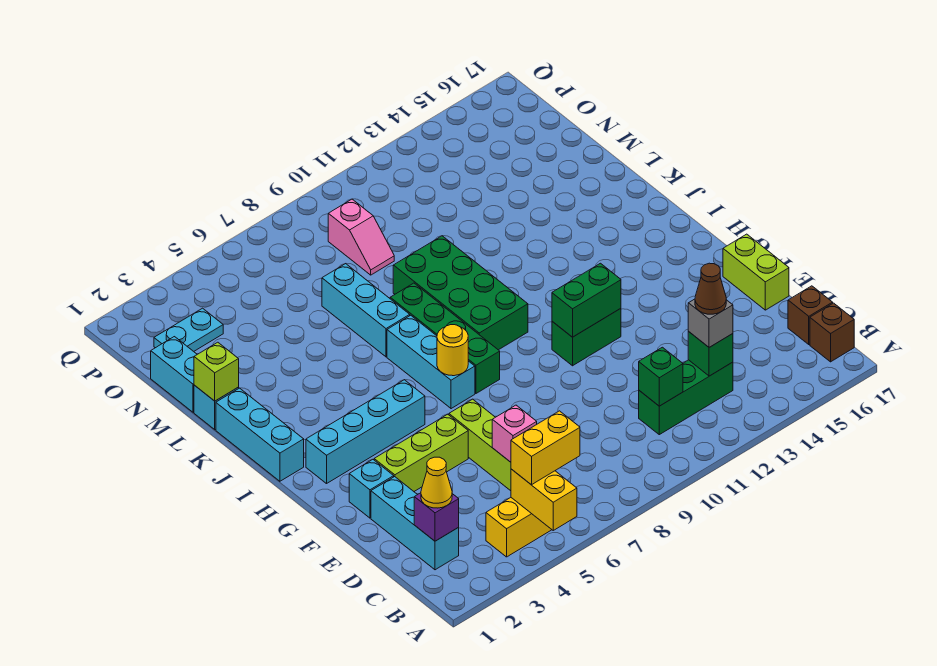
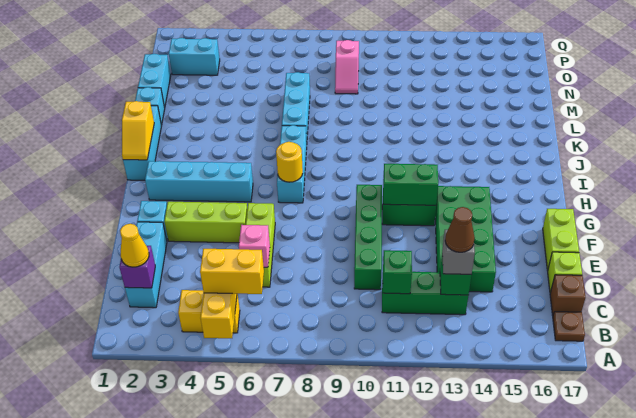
brown 1x1 brick [810,303,854,362] -> brown 1x1 plate [553,312,585,341]
green 1x4 brick [390,283,500,393] -> green 1x4 brick moved to [354,185,382,290]
none -> yellow 1x2 slope [122,101,154,160]
green 2x4 brick [393,236,528,350] -> green 2x4 brick moved to [435,186,496,292]
lime 1x1 brick [194,342,239,401] -> lime 1x1 brick moved to [548,252,582,293]
cyan 1x2 plate [154,308,223,351] -> cyan 1x2 brick [169,38,220,75]

